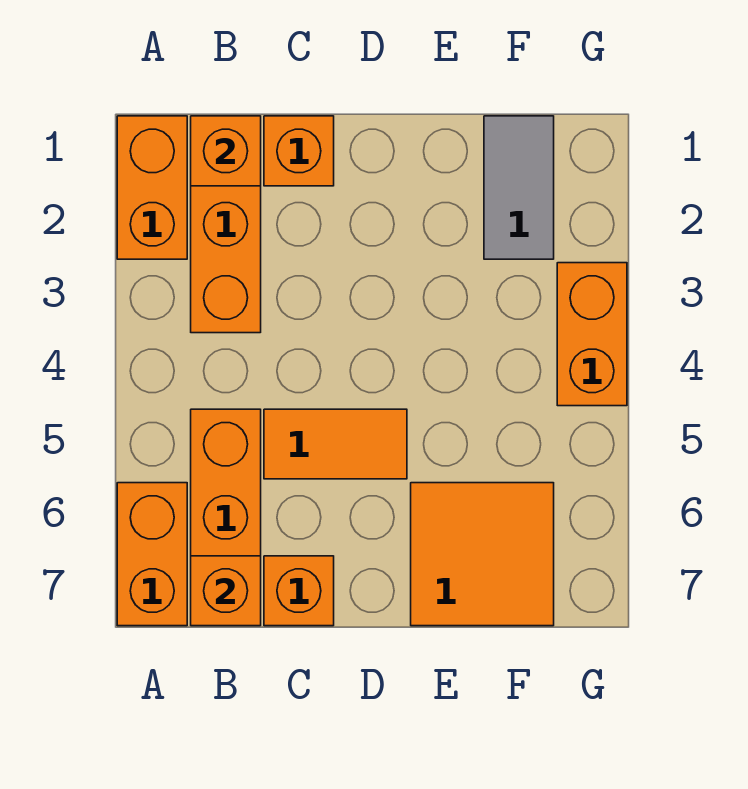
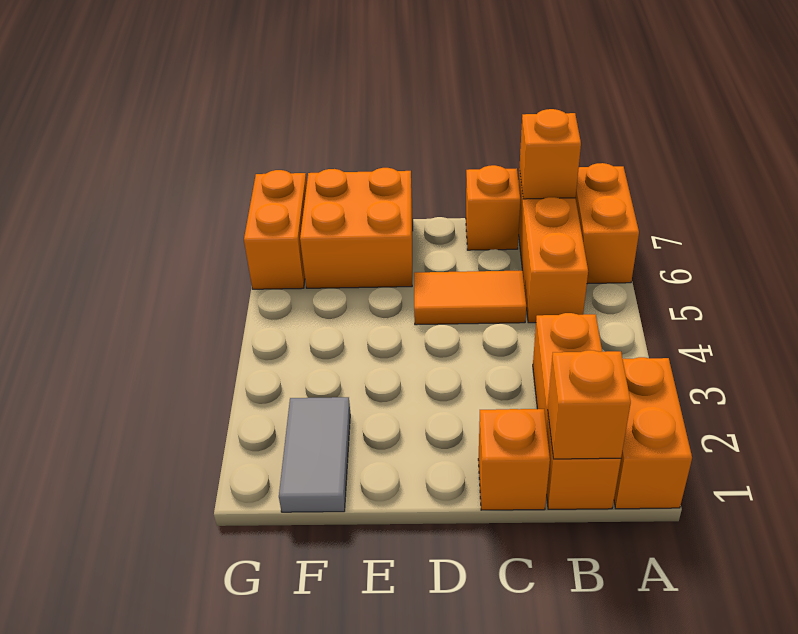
orange 2x2 tile [411,483,554,626] -> orange 2x2 brick [300,168,413,288]
orange 1x2 brick [557,263,627,406] -> orange 1x2 brick moved to [244,170,307,289]

